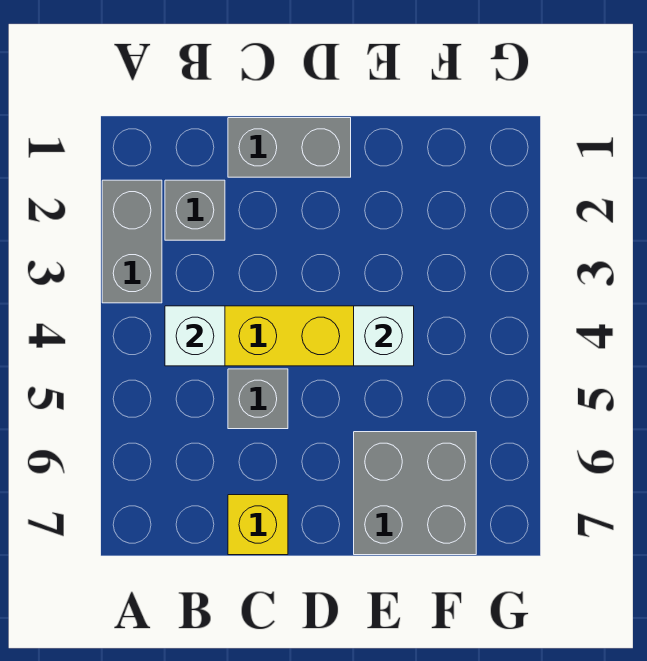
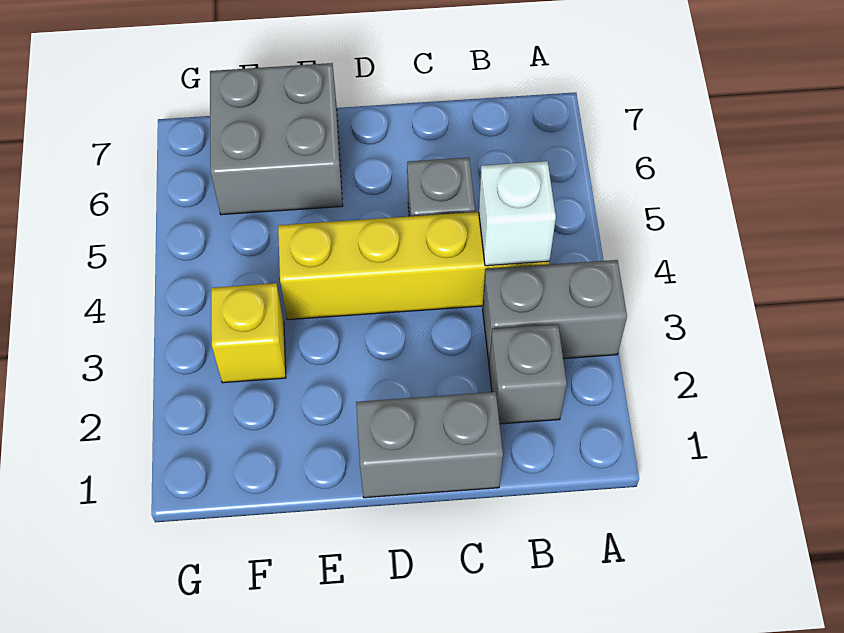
grey 1x2 brick [102,180,162,303] -> grey 1x2 brick turned to [483,260,627,362]
yellow 1x1 brick [228,495,288,555] -> yellow 1x1 brick moved to [211,283,286,383]
white 1x1 brick [354,306,414,366] -> none

